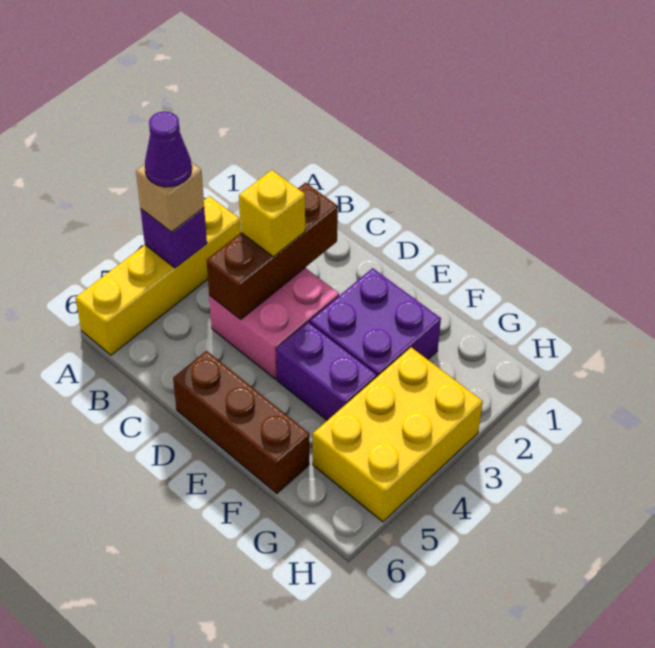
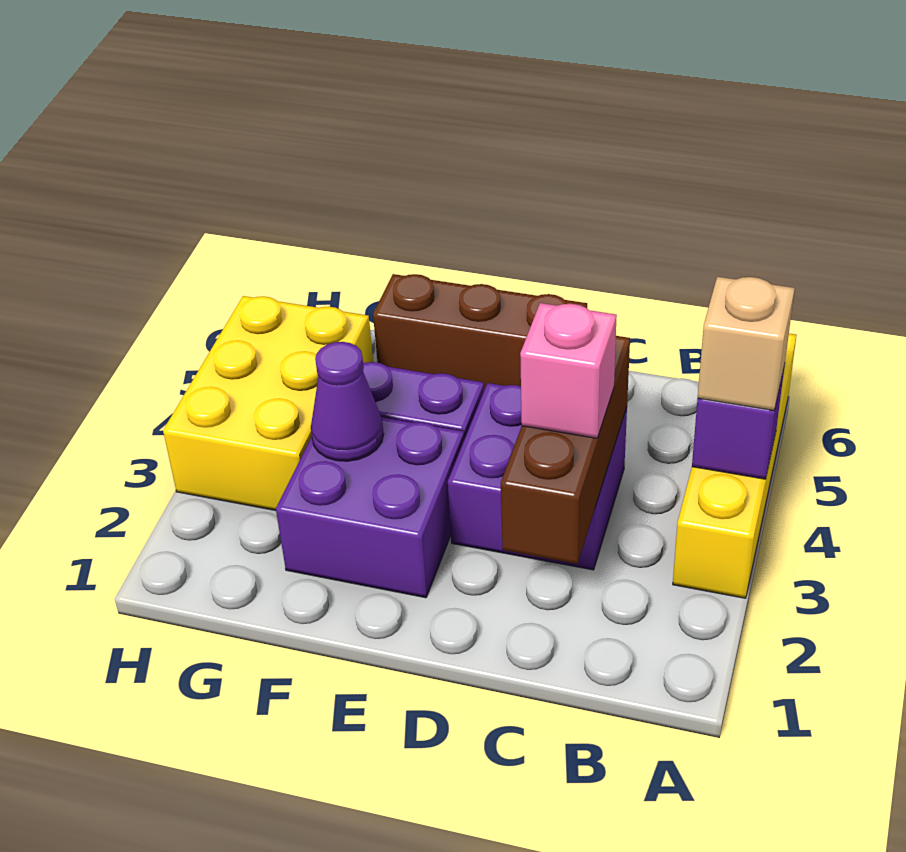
purple 1x1 cone [145,111,192,187] -> purple 1x1 cone moved to [311,342,384,461]
pink 2x2 brick [209,268,339,379] -> purple 2x2 brick [448,383,627,570]
yellow 1x1 brick [239,170,305,257] -> pink 1x1 brick [520,303,617,438]

